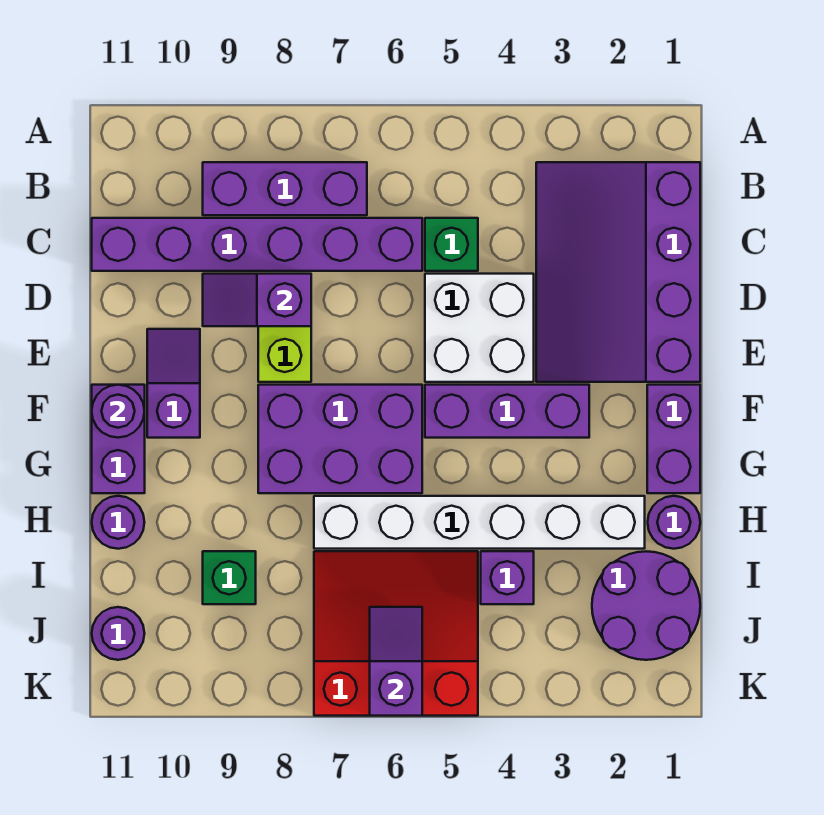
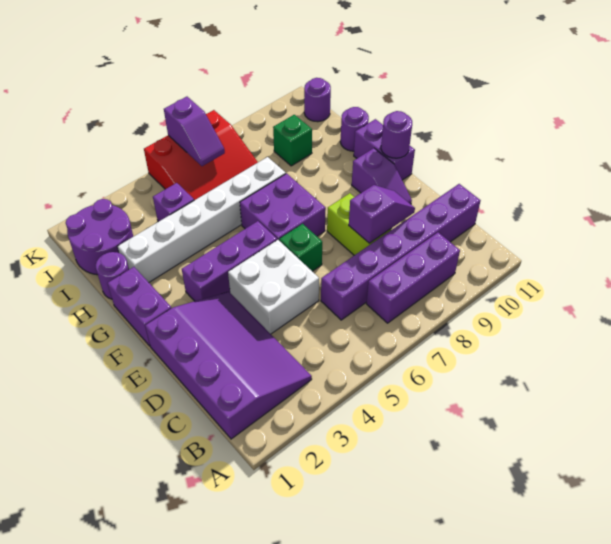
green 1x1 brick [425,218,478,271] -> green 1x1 brick moved to [279,224,322,271]
purple 2x3 brick [258,385,422,493] -> purple 2x2 brick [240,173,326,240]

